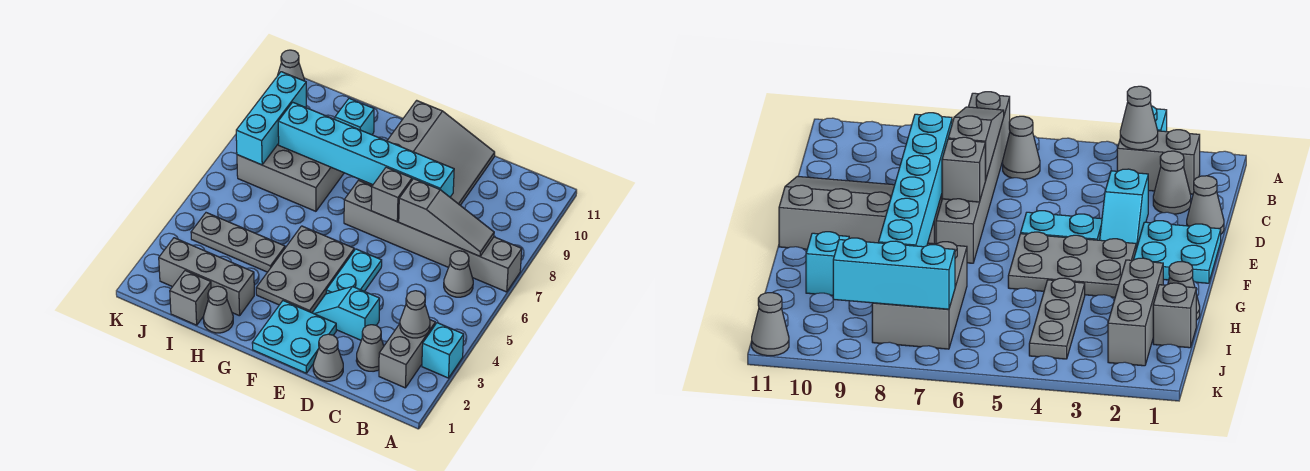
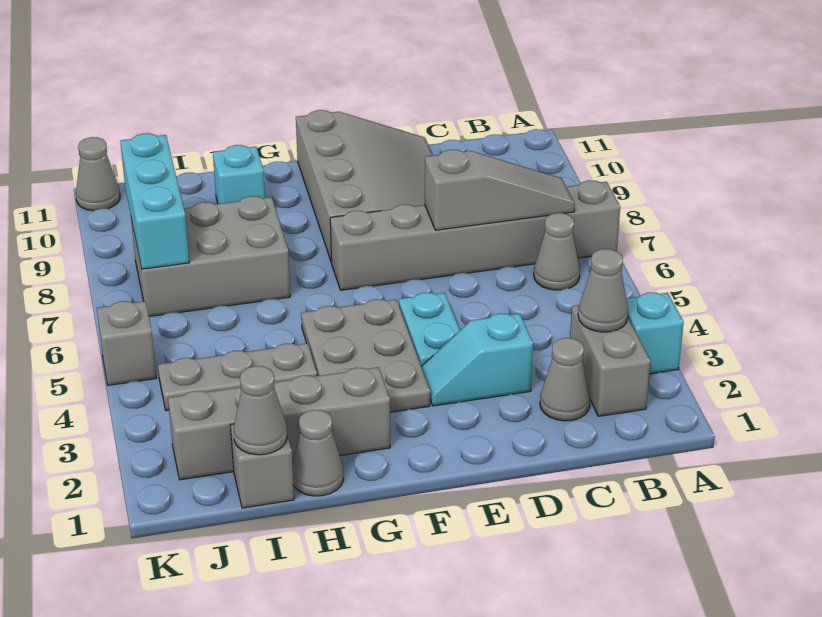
grey 1x1 cone [313,334,343,381] -> grey 1x1 cone moved to [234,366,287,455]
cyan 1x6 brick [278,102,454,197] -> none
cyan 2x2 plate [252,301,336,373] -> none
grey 1x1 brick [371,167,412,222] -> grey 1x1 brick moved to [97,301,156,385]
grey 1x3 brick [159,238,254,316] -> grey 1x4 brick [168,367,390,480]

